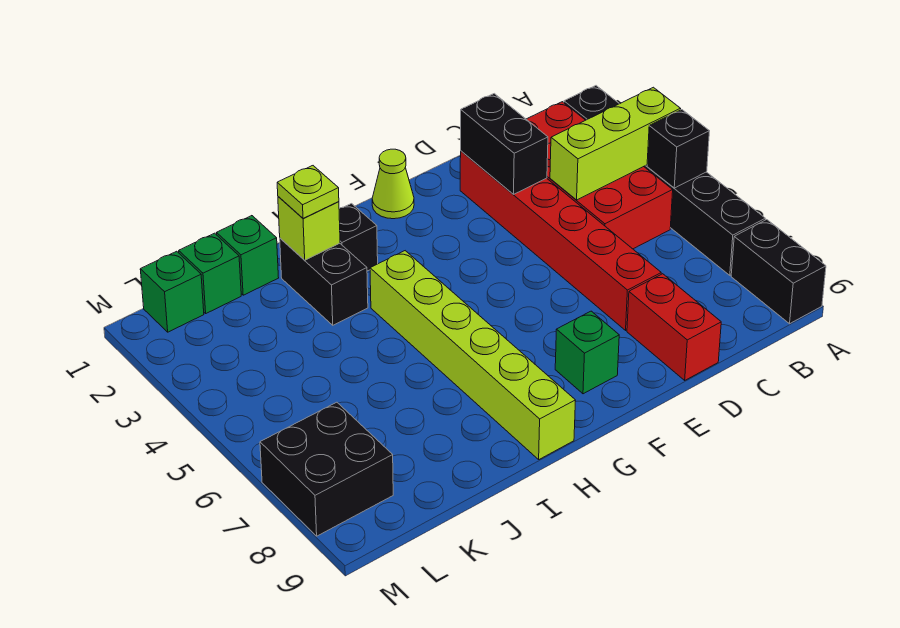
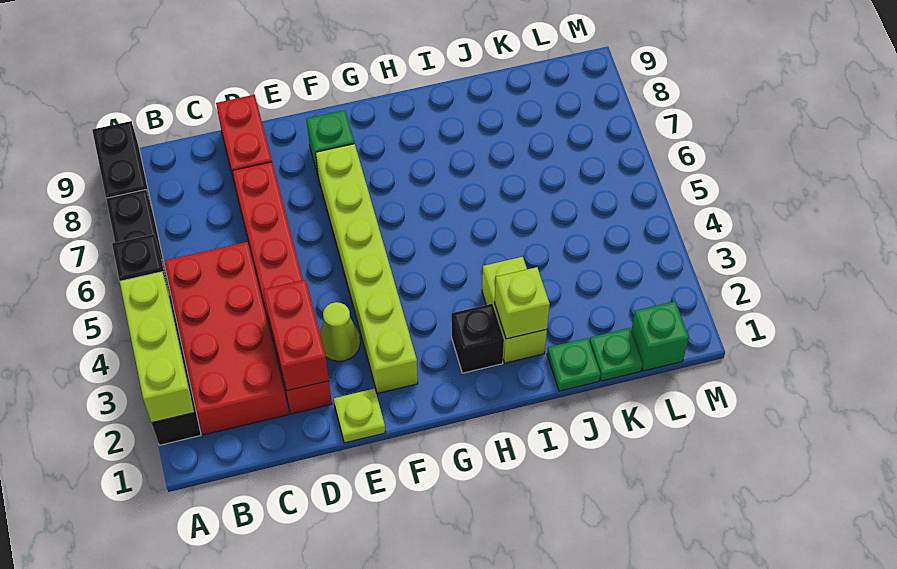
lime 1x3 brick [550,87,681,200] -> lime 1x3 brick turned to [120,272,194,423]
black 1x2 brick [461,94,548,194] -> red 1x2 brick [263,280,329,391]
lime 1x1 cone [372,149,414,219] -> lime 1x1 cone moved to [320,302,360,361]
lime 1x6 brick [370,251,576,459] -> lime 1x6 brick moved to [316,144,418,394]
black 1x2 brick [280,238,368,325] -> lime 1x2 brick [482,257,547,363]
lime 1x1 plate [277,166,339,218] -> lime 1x1 plate moved to [334,389,386,443]
green 1x1 brick [217,216,279,295] -> green 1x1 plate [547,338,600,391]
green 1x1 brick [179,233,241,313] -> green 1x1 plate [589,328,643,381]
black 2x2 brick [260,402,393,536] -> none

